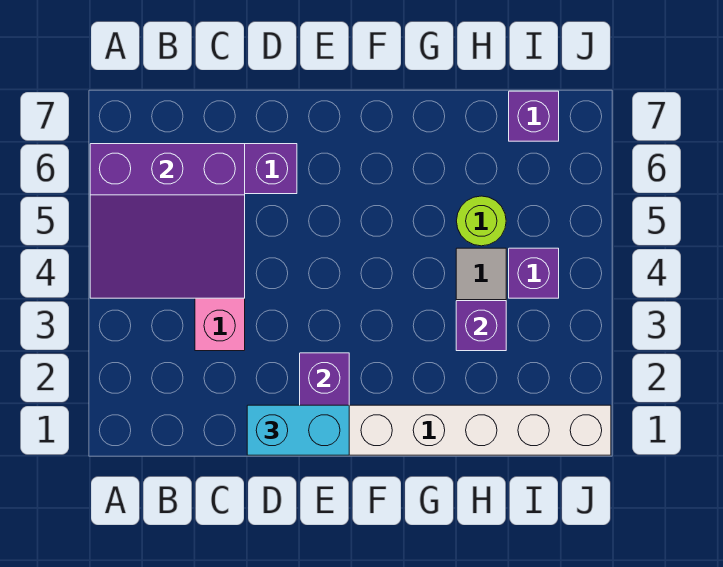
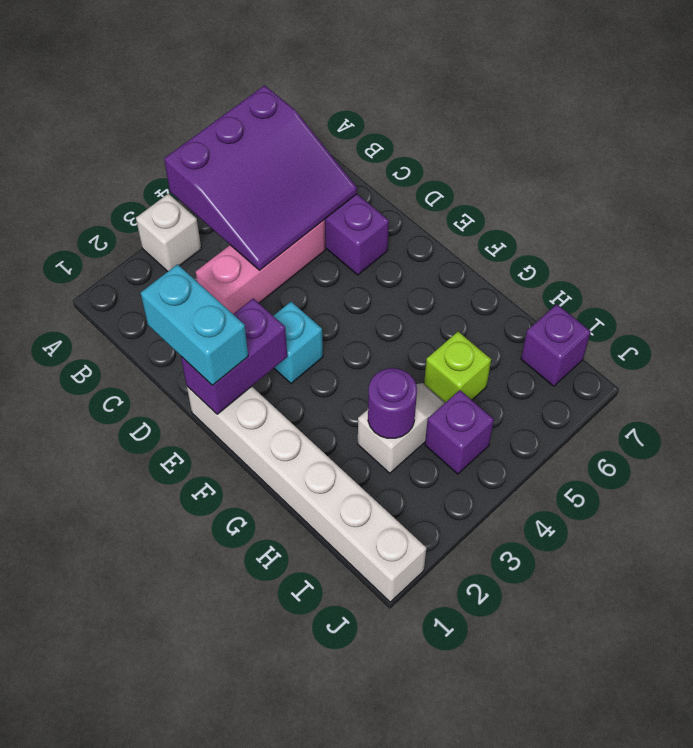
none -> white 1x1 brick [136,194,201,271]
purple 3x3 slope [90,144,245,298] -> purple 3x3 slope turned to [164,85,357,270]
none -> cyan 1x1 brick [274,302,323,383]
purple 1x1 brick [456,301,506,351] -> purple 1x1 round brick [368,368,417,438]
lime 1x1 round brick [457,196,506,246] -> lime 1x1 brick [424,332,491,403]

